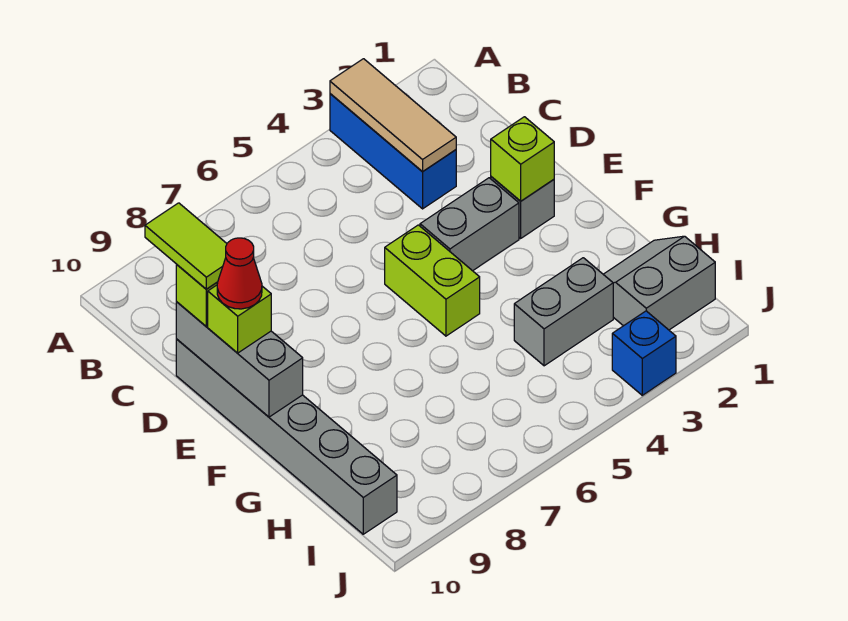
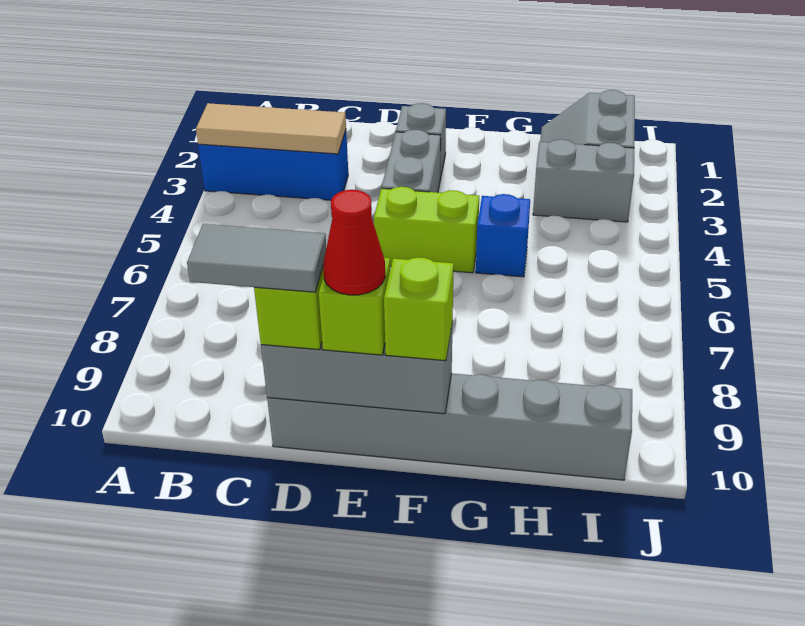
lime 1x2 tile [145,203,227,289] -> grey 1x2 tile [187,224,326,292]
lime 1x1 brick [491,117,554,201] -> lime 1x1 brick moved to [384,257,454,361]
grey 1x2 brick [514,258,613,366] -> grey 1x2 brick turned to [533,139,634,222]
blue 1x1 brick [612,311,676,395] -> blue 1x1 brick moved to [476,194,530,277]

